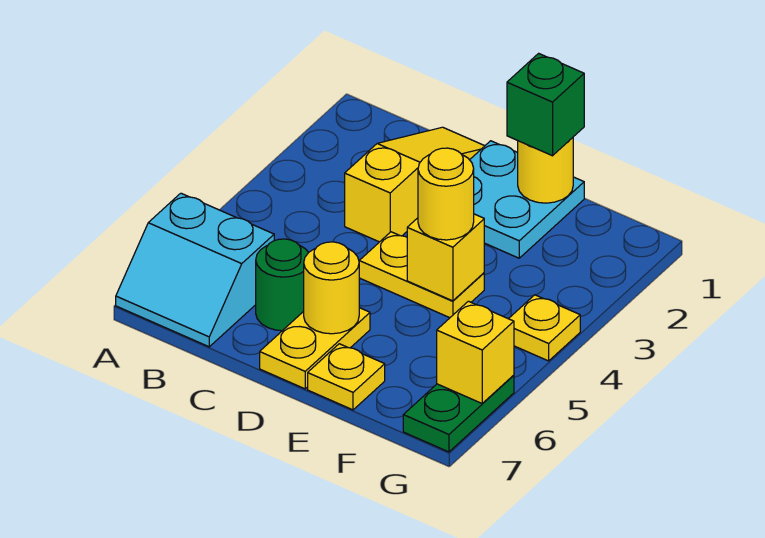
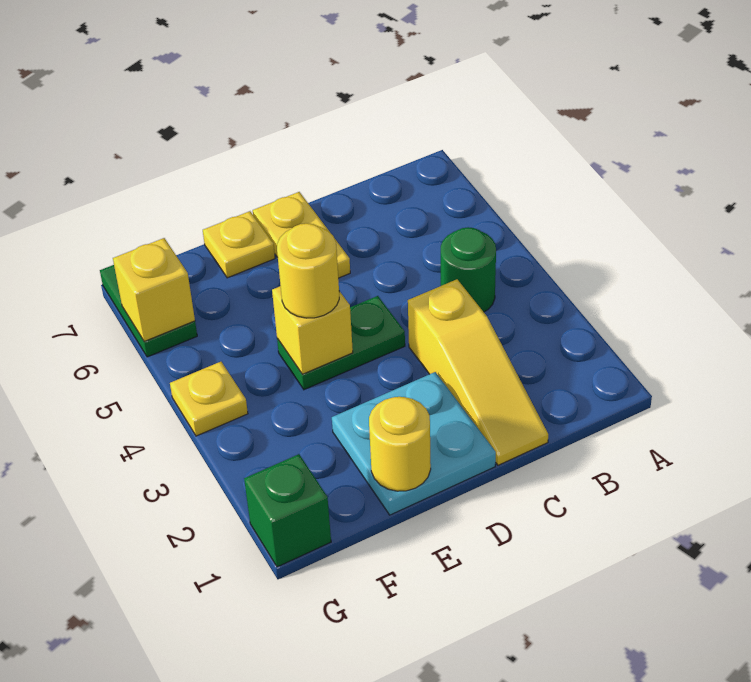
cyan 2x2 slope [116,193,274,347] -> none
green 1x1 round brick [256,239,309,331] -> green 1x1 round brick moved to [441,227,496,312]
yellow 1x2 plate [359,232,484,318] -> green 1x2 plate [277,296,405,390]
yellow 1x1 round brick [304,242,359,334] -> none
green 1x1 brick [507,53,584,156] -> green 1x1 brick moved to [244,454,331,567]

